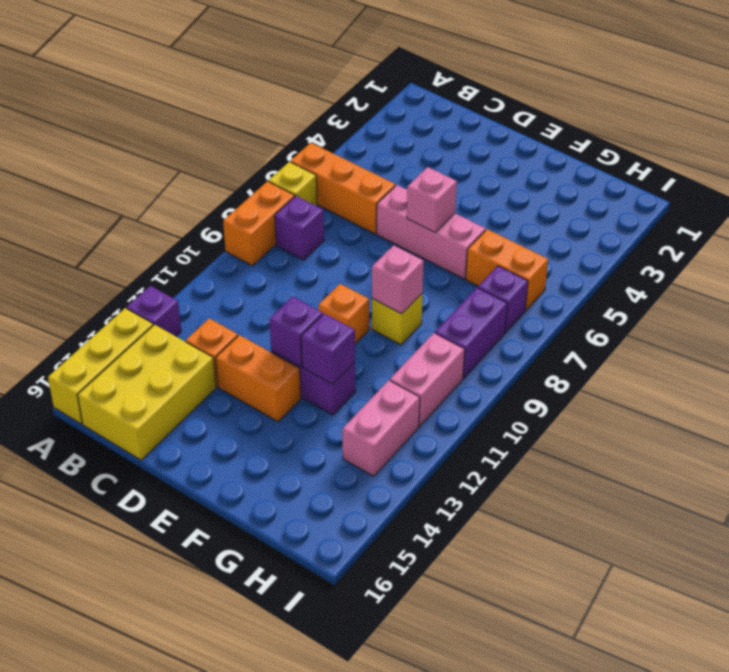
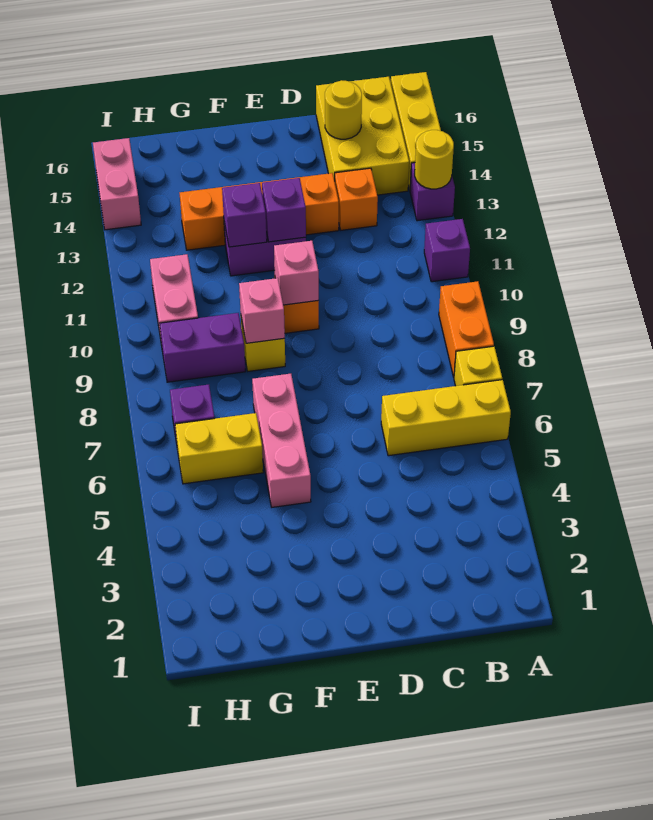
orange 1x3 brick [290,143,395,234] -> yellow 1x3 brick [381,380,511,456]
none -> yellow 1x1 round brick [415,130,454,189]
purple 1x1 brick [275,196,324,260] -> purple 1x1 brick moved to [424,219,470,282]
none -> yellow 1x1 round brick [325,80,362,139]
pink 1x3 brick [377,185,486,279] -> pink 1x3 brick turned to [252,374,311,507]
orange 1x2 brick [216,335,301,422] -> orange 1x4 brick [180,173,339,250]
pink 1x1 brick [407,167,457,232] -> pink 1x1 brick moved to [274,241,319,305]
orange 1x2 brick [466,229,548,310] -> yellow 1x2 brick [175,413,263,484]
purple 1x2 brick [435,288,507,378] -> purple 1x2 brick turned to [160,313,245,382]
pink 1x2 brick [343,380,420,476] -> pink 1x2 brick moved to [93,138,141,230]

